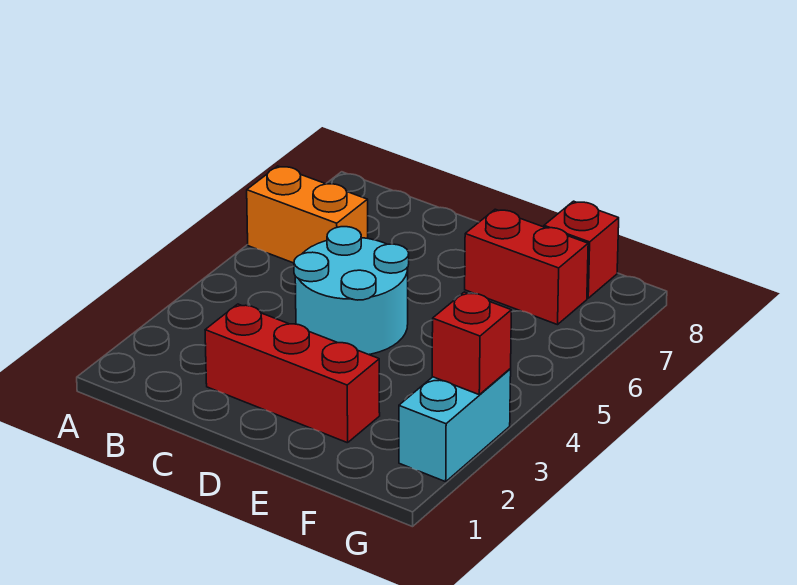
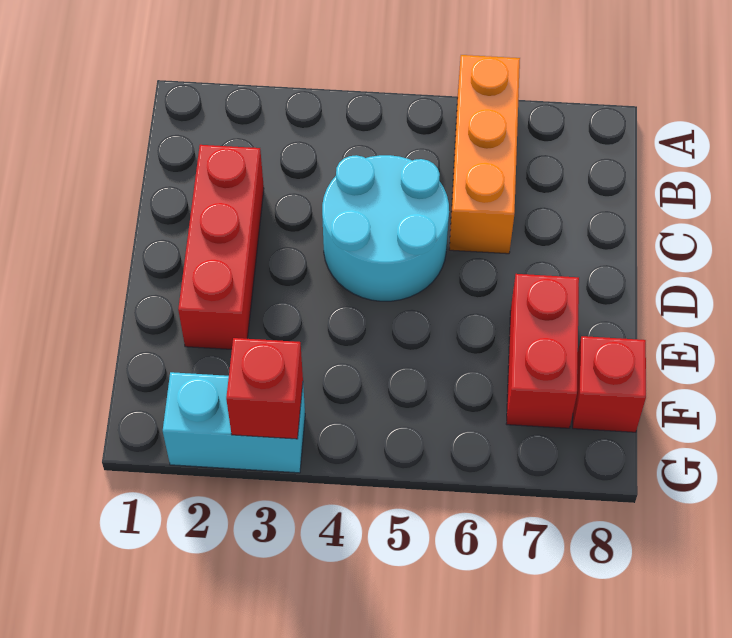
orange 1x2 brick [247,166,368,263] -> orange 1x3 brick [449,55,520,254]

